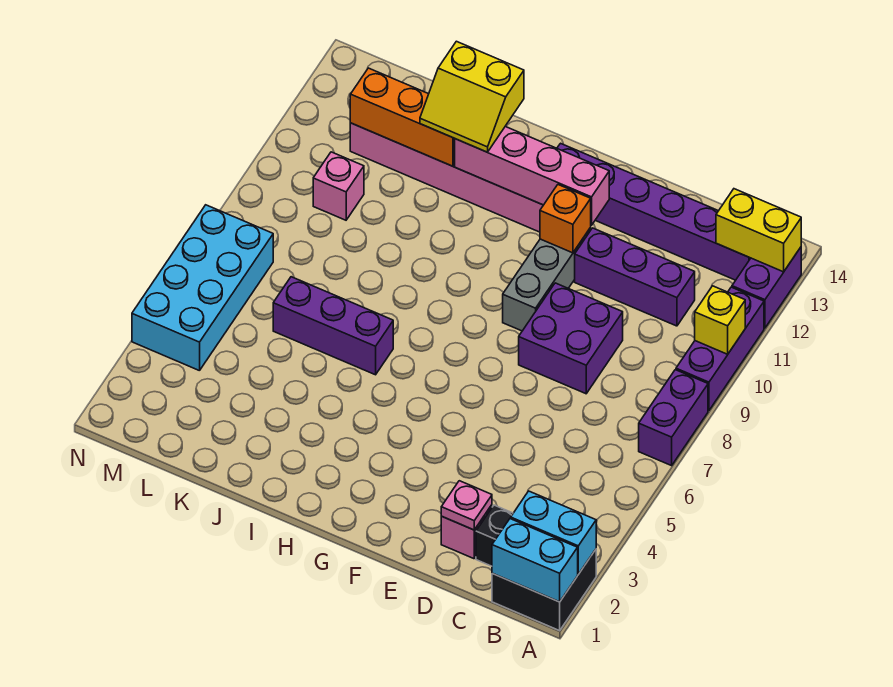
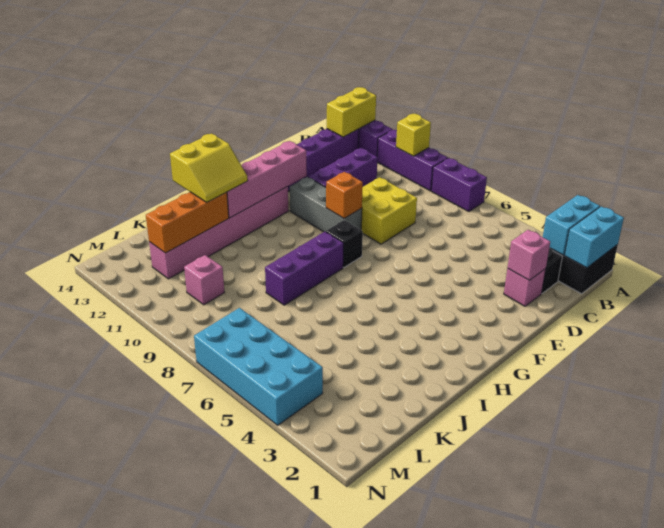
pink 1x1 plate [441,481,492,530] -> pink 1x1 brick [507,230,550,280]
purple 2x2 brick [519,283,623,394] -> yellow 2x2 brick [361,177,417,244]
orange 1x1 brick [540,185,591,253] -> orange 1x1 brick moved to [326,172,363,218]
none -> black 1x1 brick [326,220,363,267]
purple 1x3 brick [273,277,393,375] -> purple 1x3 brick moved to [265,232,344,305]

